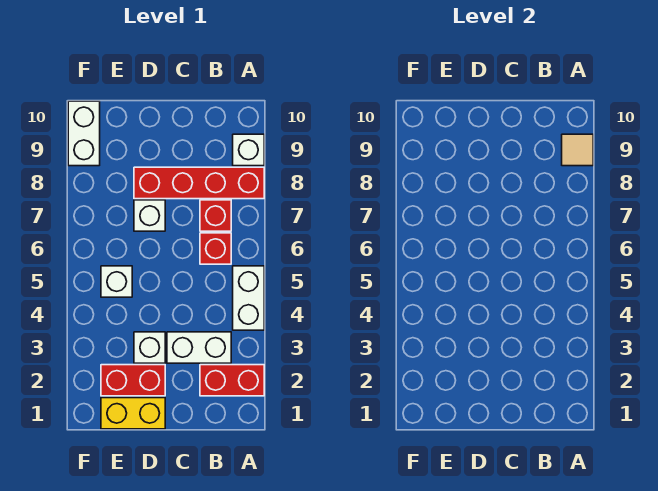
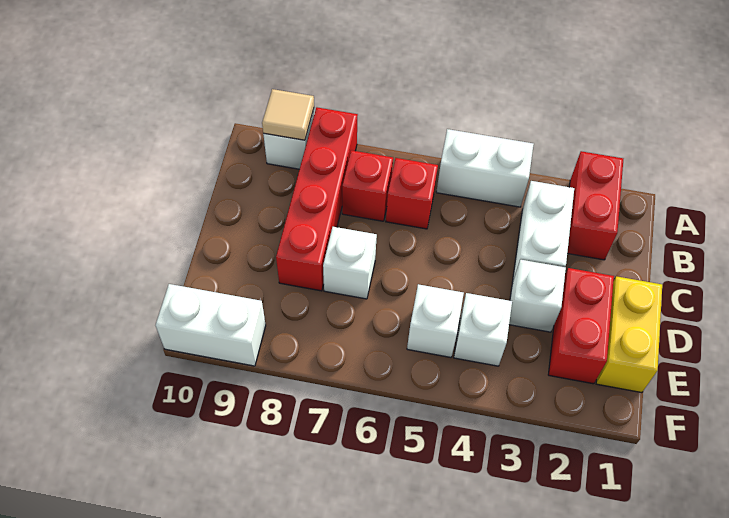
none -> white 1x1 brick [454,293,512,366]

